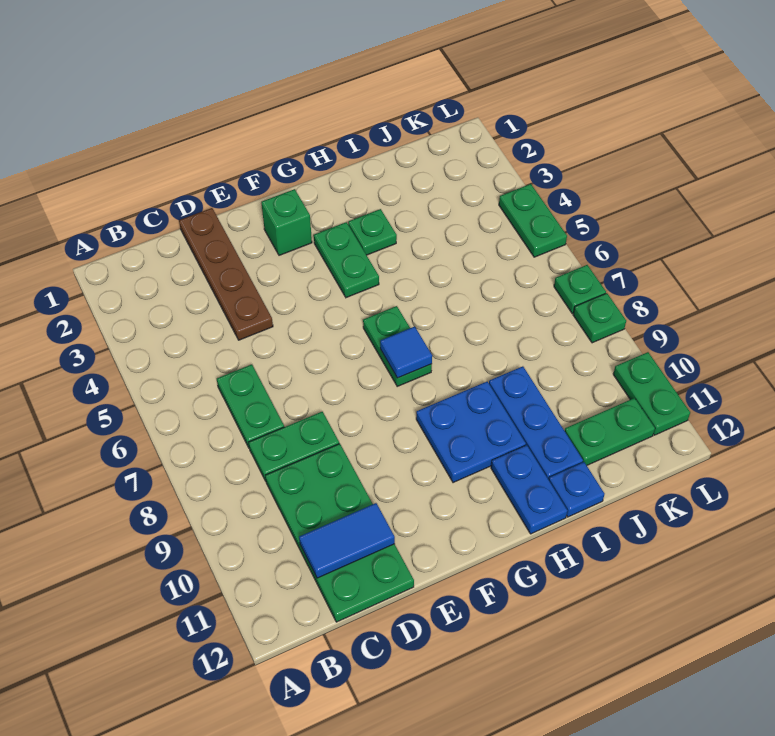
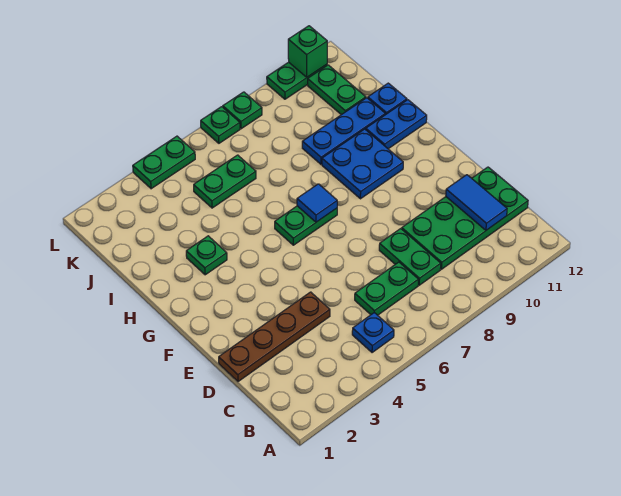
none -> blue 1x1 plate [352,313,394,353]
green 1x1 brick [261,189,312,255] -> green 1x1 brick moved to [288,26,327,77]
green 1x2 plate [314,222,379,298] -> green 1x2 plate moved to [194,155,256,208]

